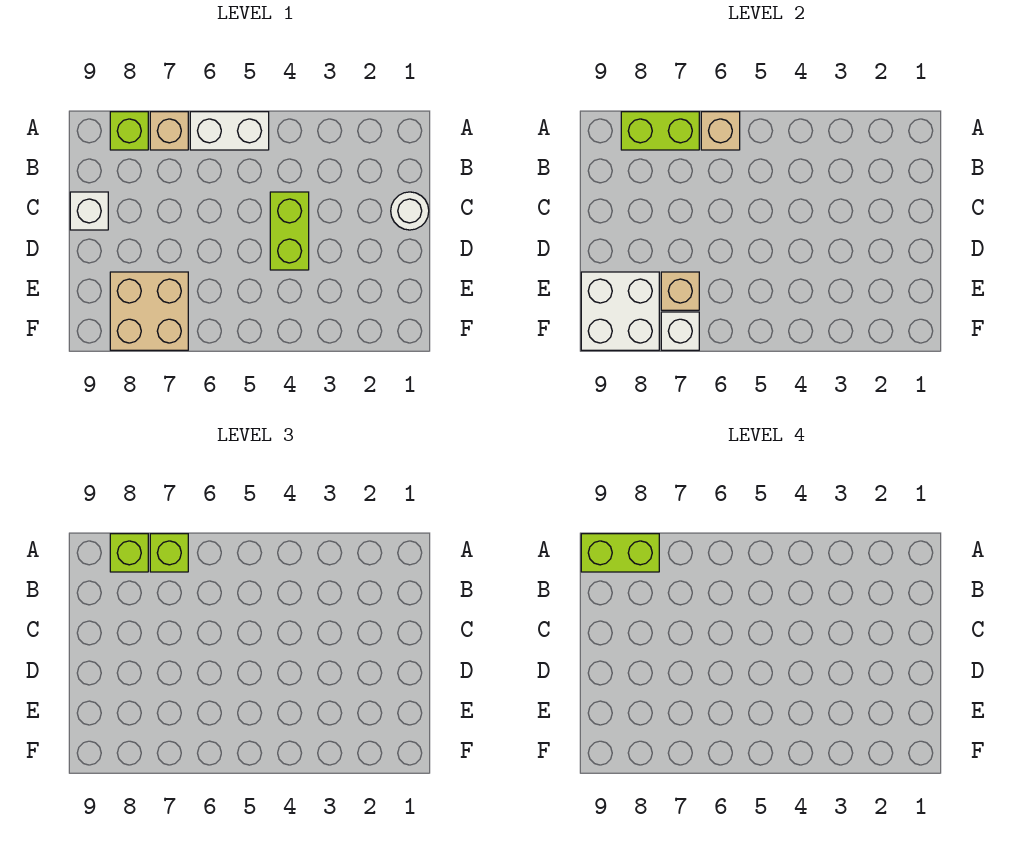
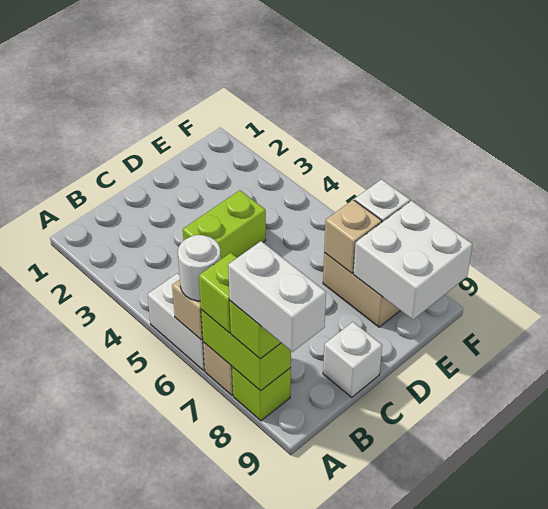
lime 1x2 brick [581,534,659,572] -> white 1x2 brick [228,241,326,352]
white 1x1 round brick [391,192,429,230] -> white 1x1 round brick moved to [178,235,221,301]

